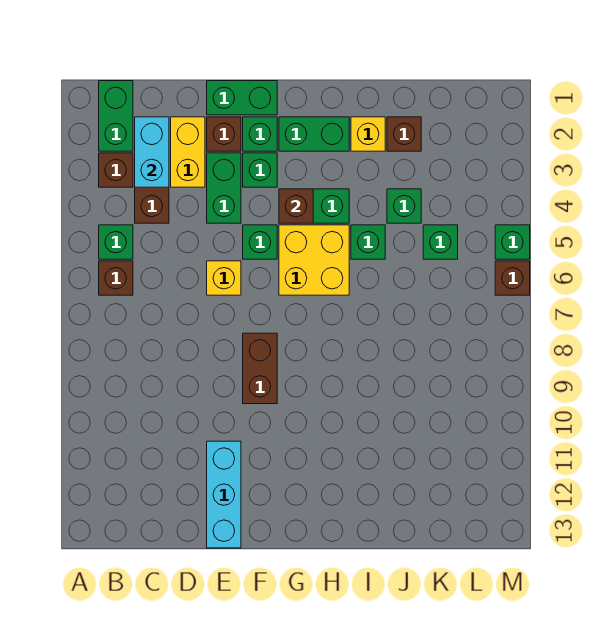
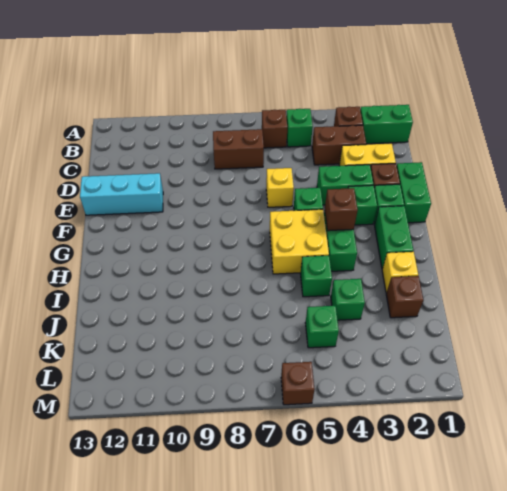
cyan 1x2 brick [135,117,169,187] -> none
brown 1x2 brick [243,333,277,404] -> brown 1x2 brick moved to [213,129,264,169]
green 1x1 brick [495,225,530,259] -> none

